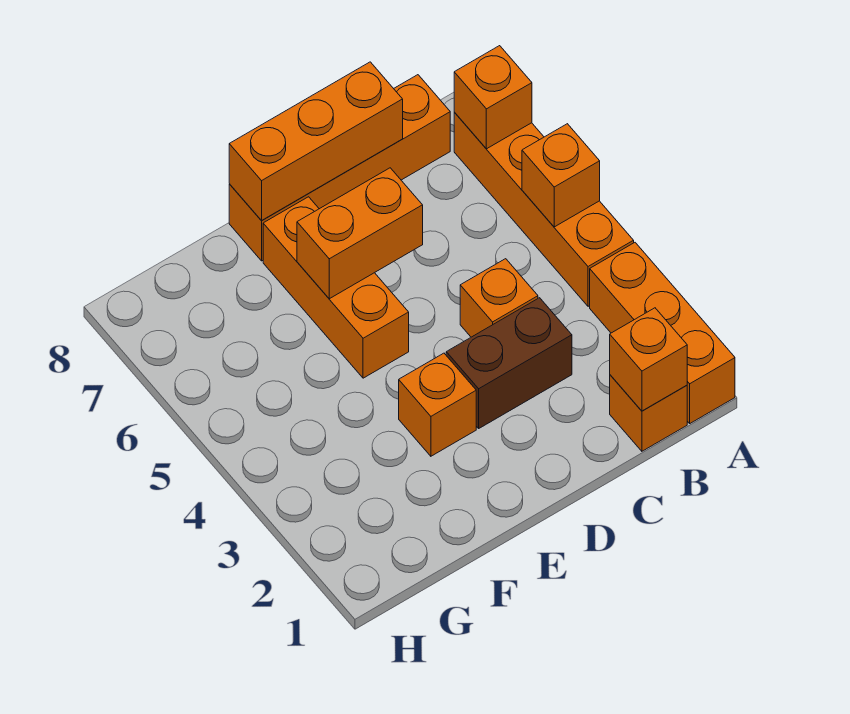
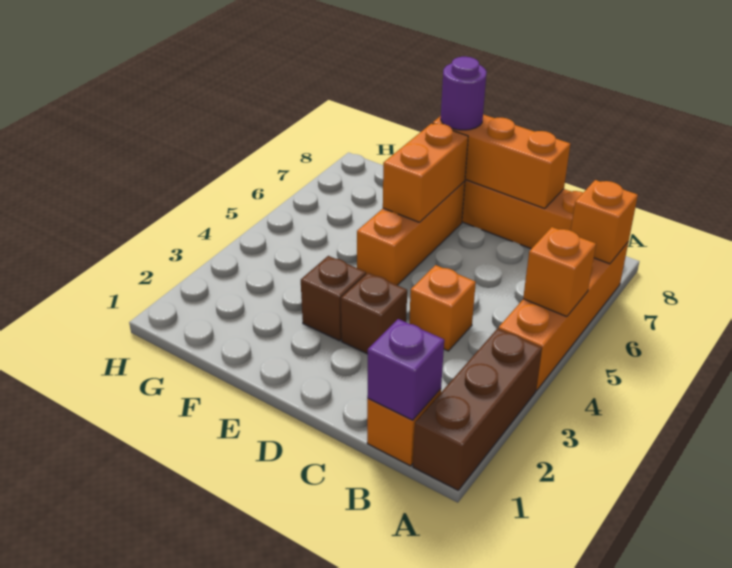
orange 1x3 brick [590,243,735,423] -> brown 1x3 brick [413,328,542,490]
orange 1x1 brick [610,308,687,411] -> purple 1x1 brick [367,319,444,420]
brown 1x2 brick [446,298,572,428] -> brown 1x1 brick [341,273,407,354]
orange 1x2 brick [297,168,423,299] -> orange 1x2 brick turned to [383,123,468,222]
orange 1x1 brick [399,353,476,456] -> brown 1x1 brick [301,256,366,341]
none -> purple 1x1 round brick [441,57,487,130]

